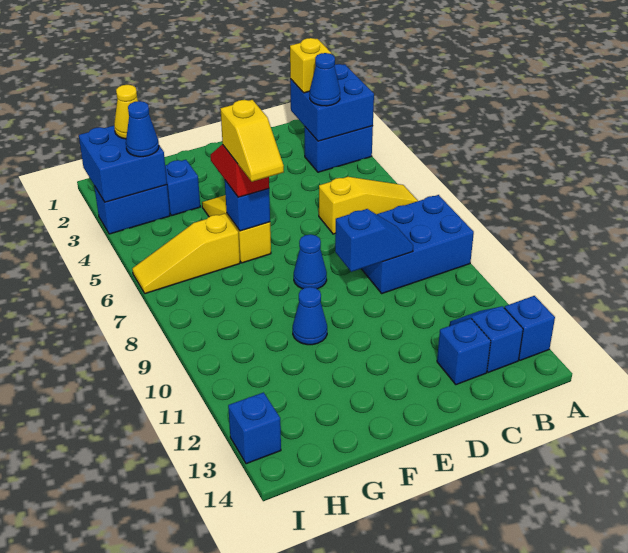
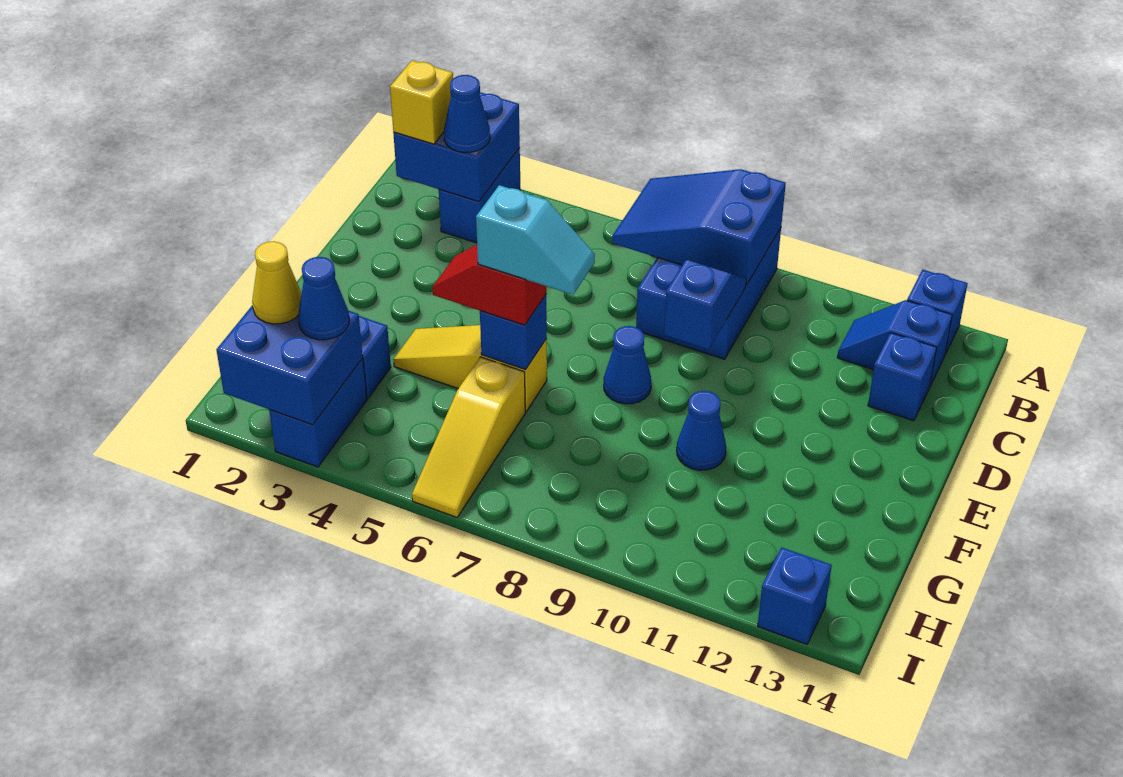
yellow 1x3 slope [319,177,418,234] -> none
none -> blue 2x3 slope [612,169,786,285]
yellow 1x2 slope [221,100,284,182] -> cyan 1x2 slope [476,185,595,295]

